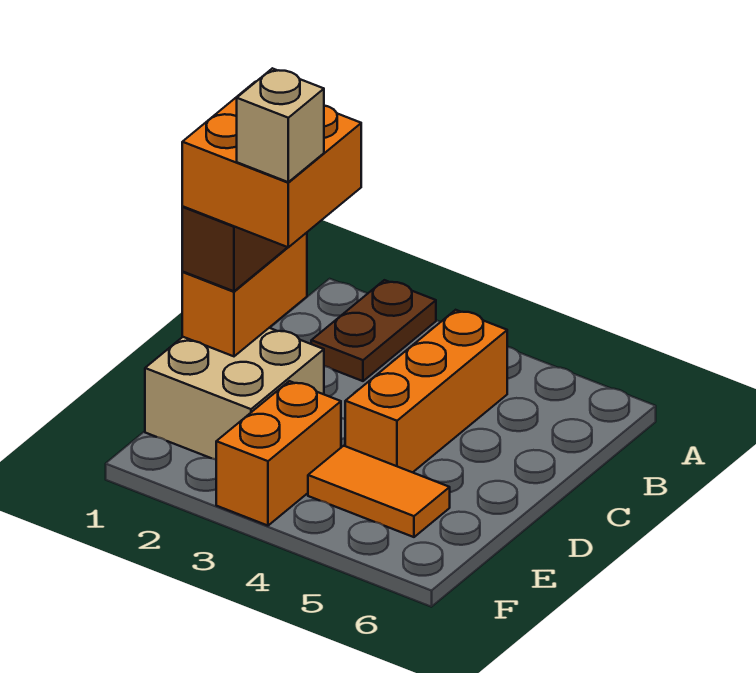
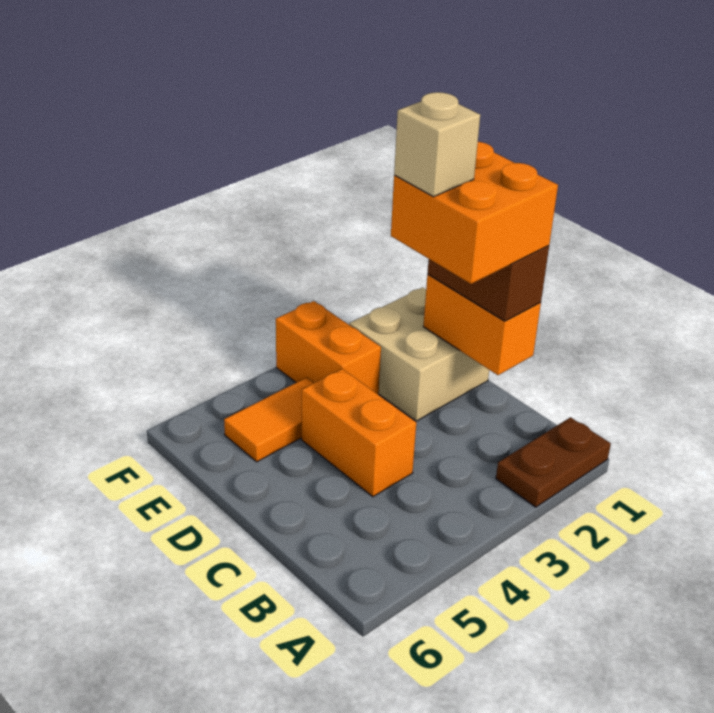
brown 1x2 plate [311,280,436,381] -> brown 1x2 plate turned to [496,417,611,507]
orange 1x3 brick [345,310,507,472] -> orange 1x2 brick [302,369,416,497]

